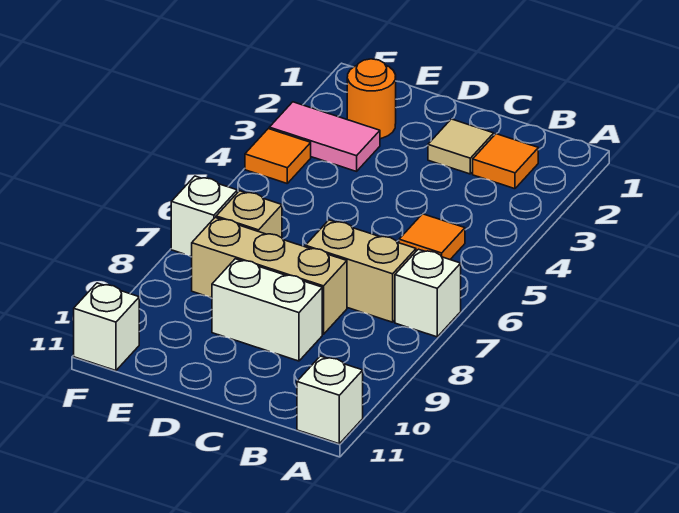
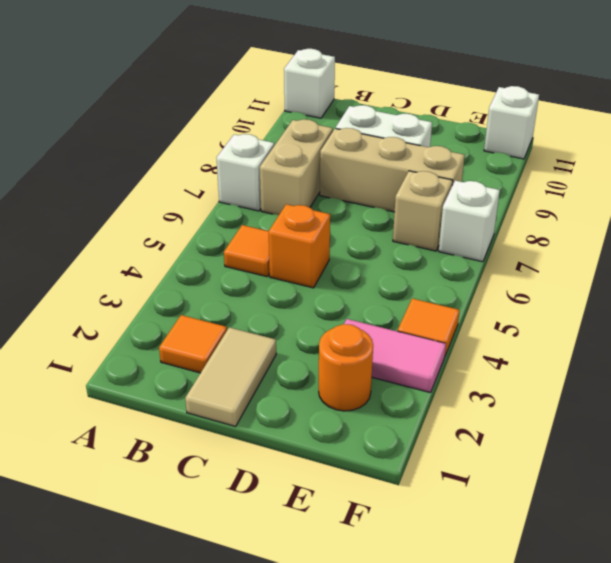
tan 1x2 brick [306,220,416,322] -> tan 1x2 brick turned to [260,119,333,215]
tan 1x1 tile [428,119,494,174] -> tan 1x2 tile [185,327,276,426]
none -> orange 1x1 brick [269,204,330,288]

